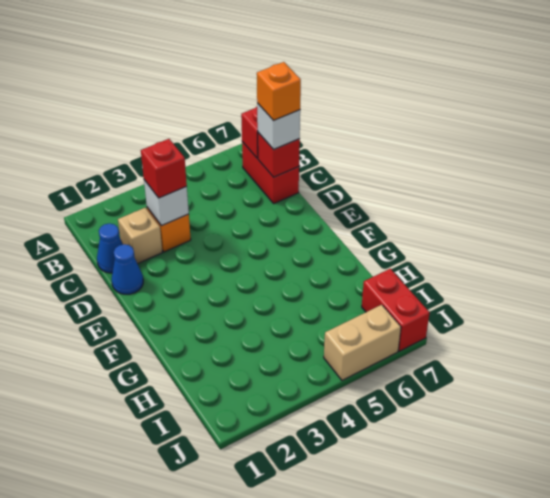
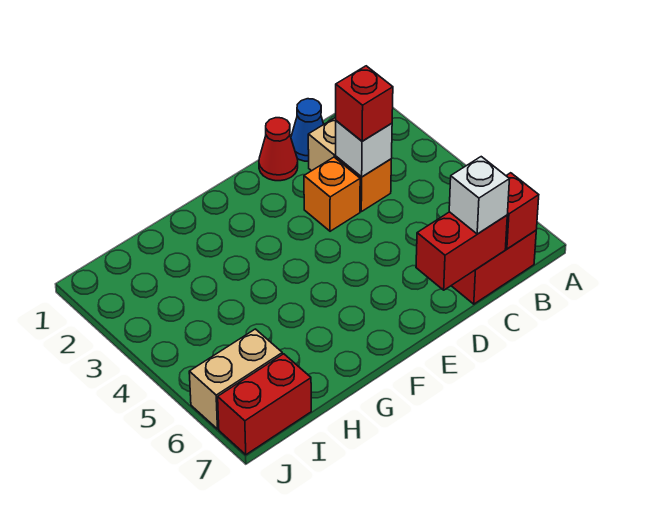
red 1x1 brick [258,133,300,177] -> red 1x2 brick [416,212,507,290]
orange 1x1 brick [257,62,301,121] -> orange 1x1 brick moved to [304,157,360,231]
blue 1x1 cone [112,244,143,294] -> red 1x1 cone [259,118,298,181]
tan 1x2 brick [324,305,401,380] -> tan 1x2 brick turned to [189,329,282,429]

